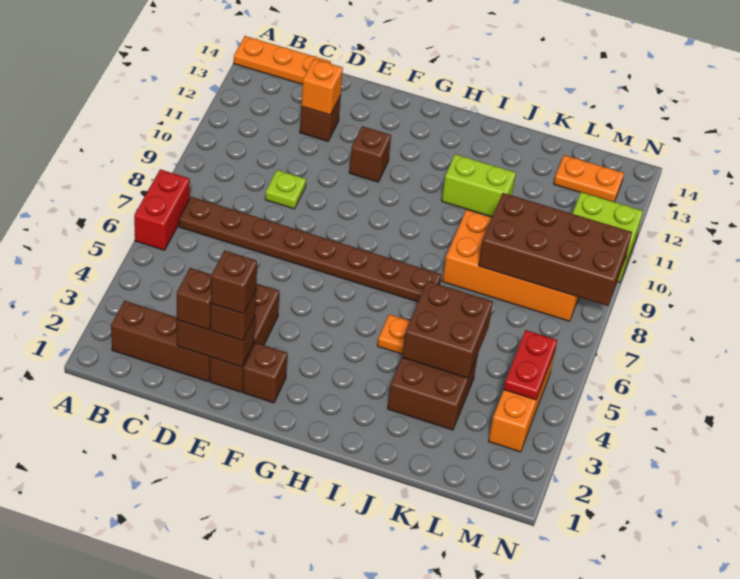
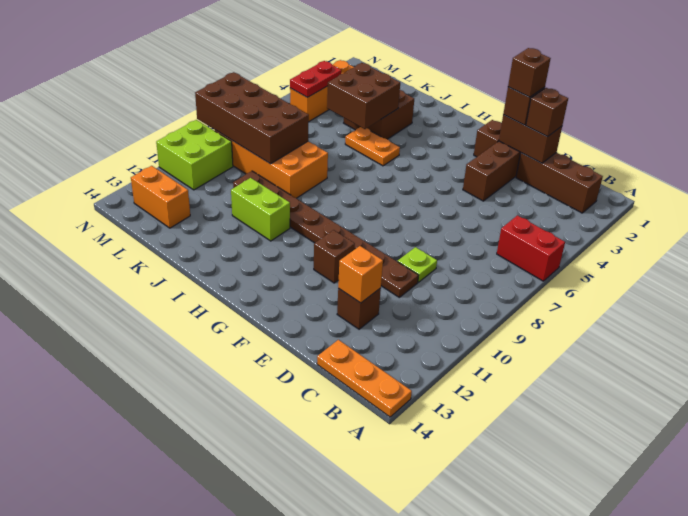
red 1x2 brick [134,169,190,250] -> red 1x2 brick turned to [497,215,565,281]
brown 1x8 plate [179,197,441,302] -> brown 1x8 plate moved to [233,171,419,297]
orange 1x2 plate [554,155,624,202] -> orange 1x2 brick [131,166,190,228]

